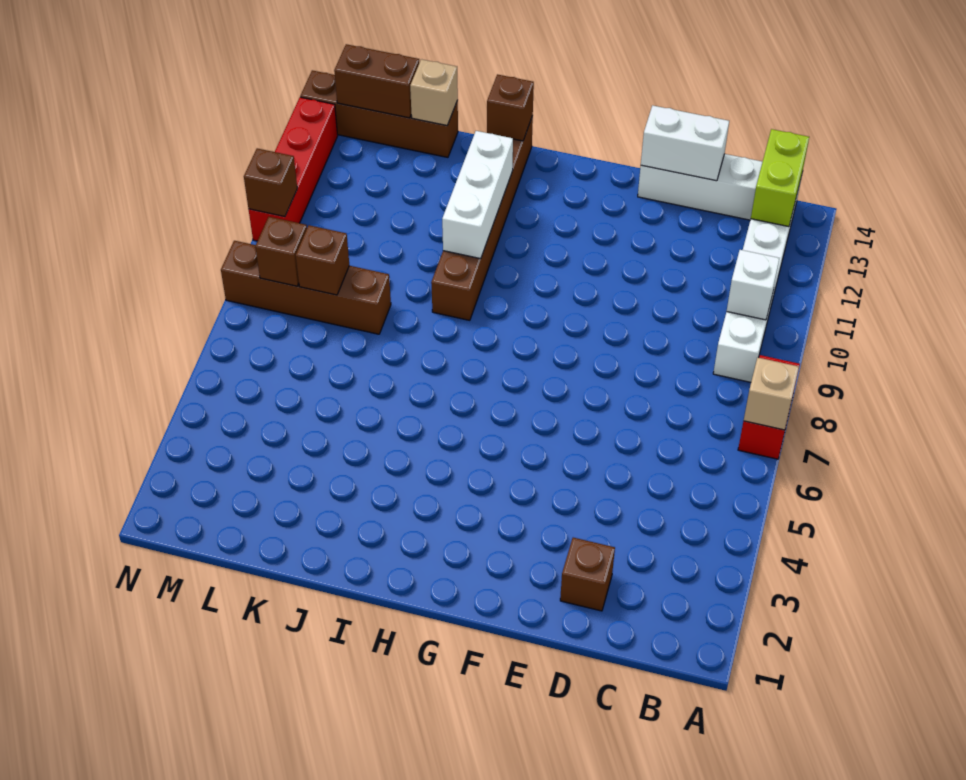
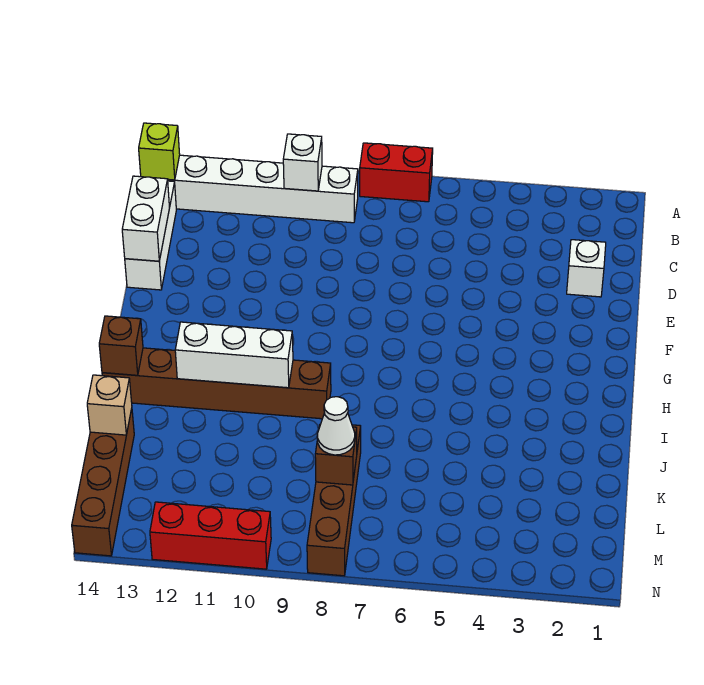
tan 1x1 brick [744,357,799,430] -> none
lime 1x2 brick [751,129,809,227] -> lime 1x1 brick [139,123,180,180]
brown 1x1 brick [560,538,615,611] -> white 1x1 brick [567,240,606,297]
none -> white 1x1 cone [317,397,355,455]
brown 1x2 brick [334,44,419,118] -> none
brown 1x1 brick [255,217,307,286] -> none
red 1x4 brick [249,97,338,241] -> red 1x3 brick [150,502,271,569]
brown 1x1 brick [244,148,297,217] -> none

